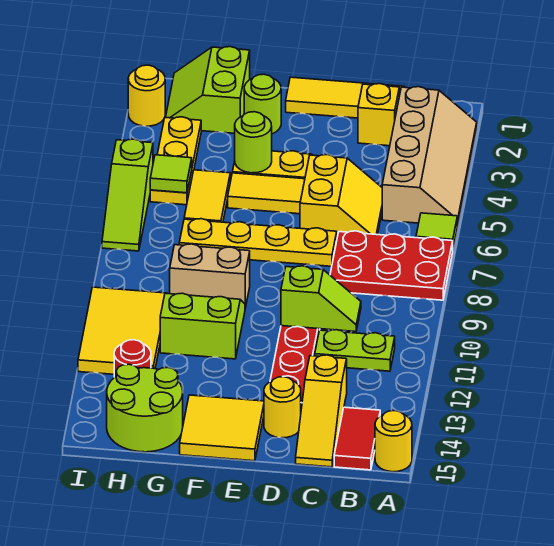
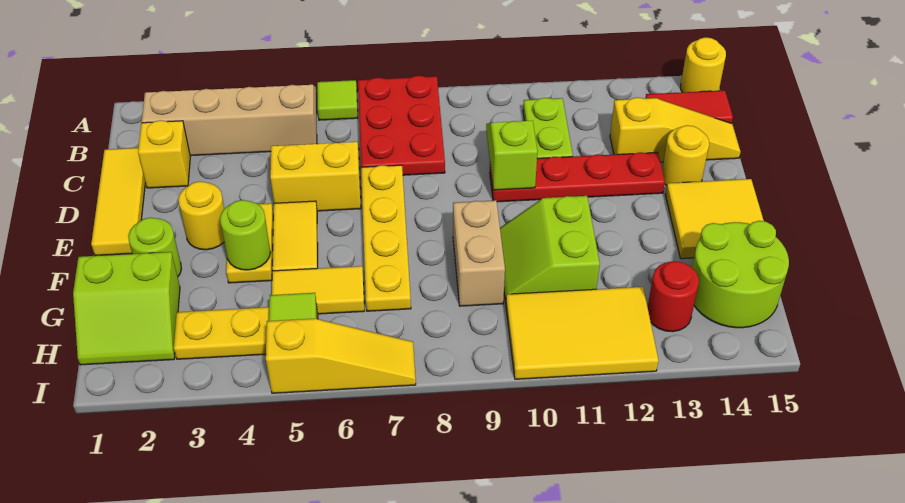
yellow 1x1 round brick [128,65,165,126] -> yellow 1x1 round brick moved to [178,181,224,250]
lime 1x3 slope [102,139,153,251] -> yellow 1x3 slope [266,319,416,393]

